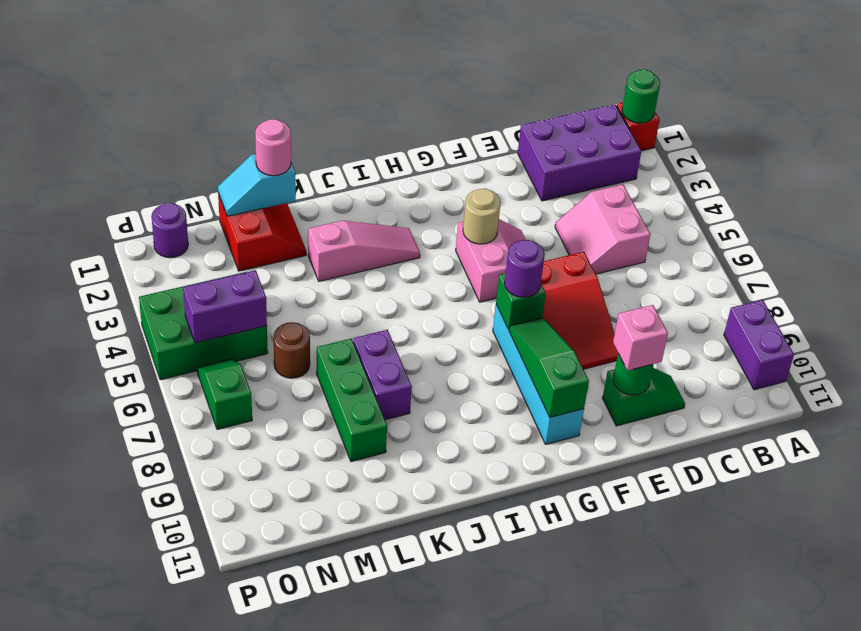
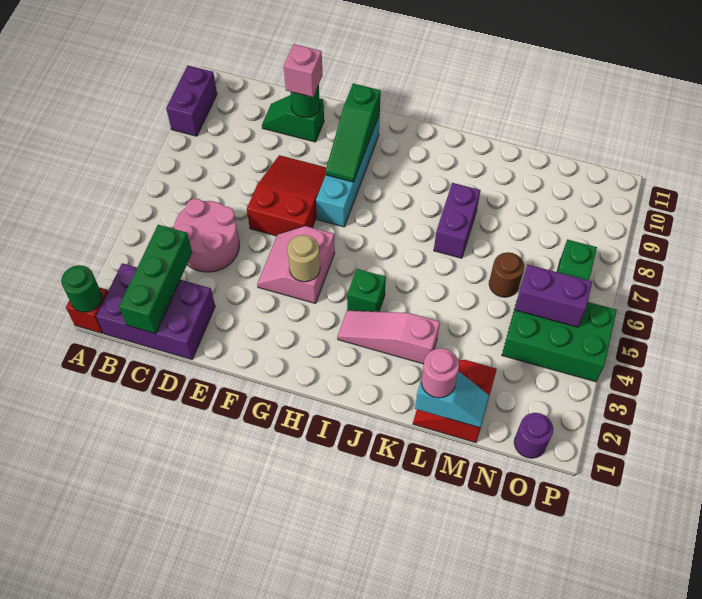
pink 2x2 slope [555,185,651,274] -> pink 2x2 round brick [174,199,239,272]
green 1x1 brick [496,273,546,330] -> green 1x1 brick moved to [347,269,386,312]
purple 1x1 round brick [505,240,545,297] -> none
green 1x3 brick [317,339,387,462] -> green 1x3 brick moved to [119,225,192,334]

